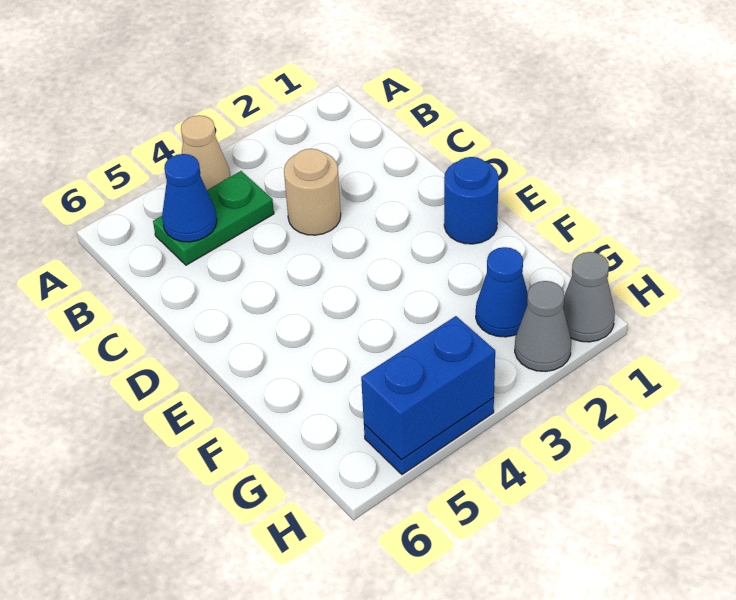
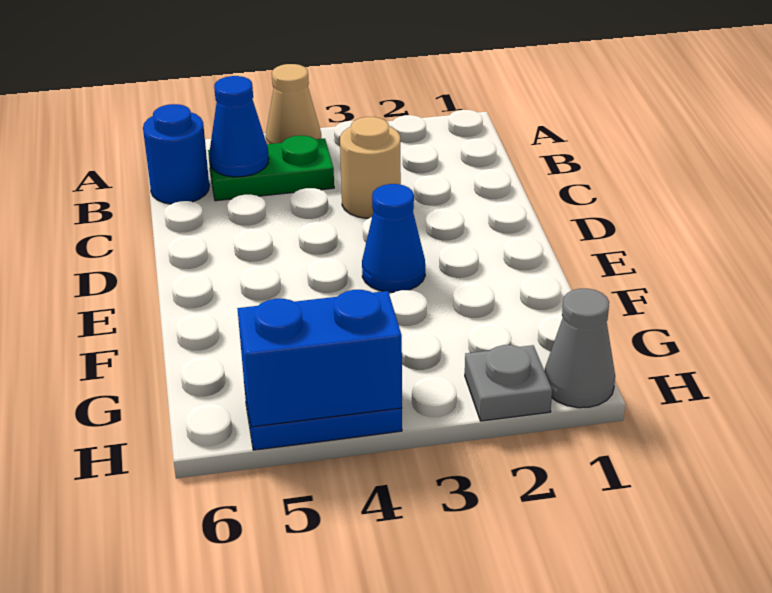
blue 1x1 round brick [444,157,499,244] -> blue 1x1 round brick moved to [143,104,209,204]
blue 1x1 cone [476,247,528,337] -> blue 1x1 cone moved to [362,184,425,292]
grey 1x1 cone [515,281,571,372] -> grey 1x1 plate [465,345,552,421]

